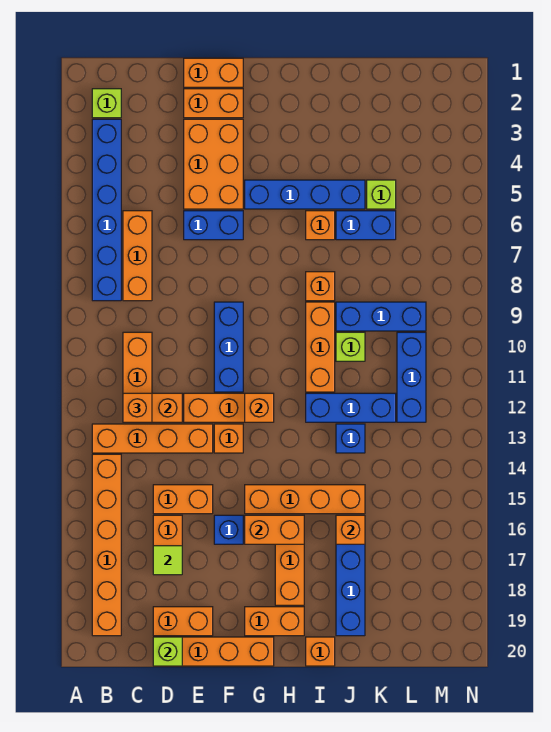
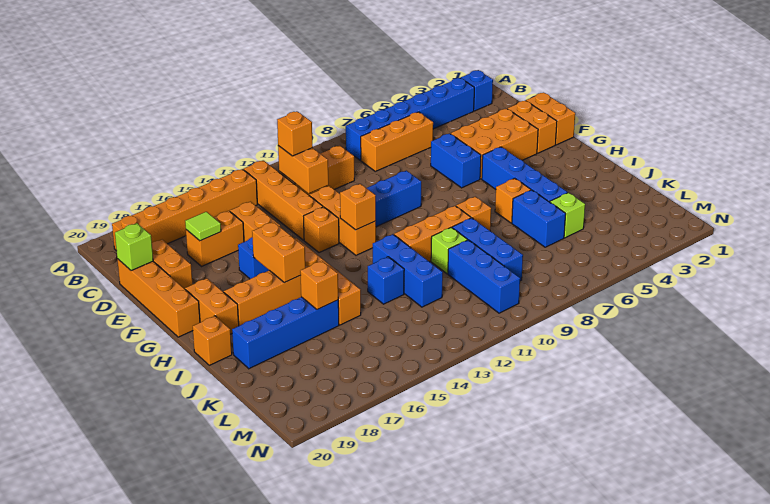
lime 1x1 brick [92,89,121,118] -> blue 1x1 brick [461,70,493,111]
blue 1x3 brick [397,332,426,422] -> blue 1x3 brick turned to [448,240,520,313]

